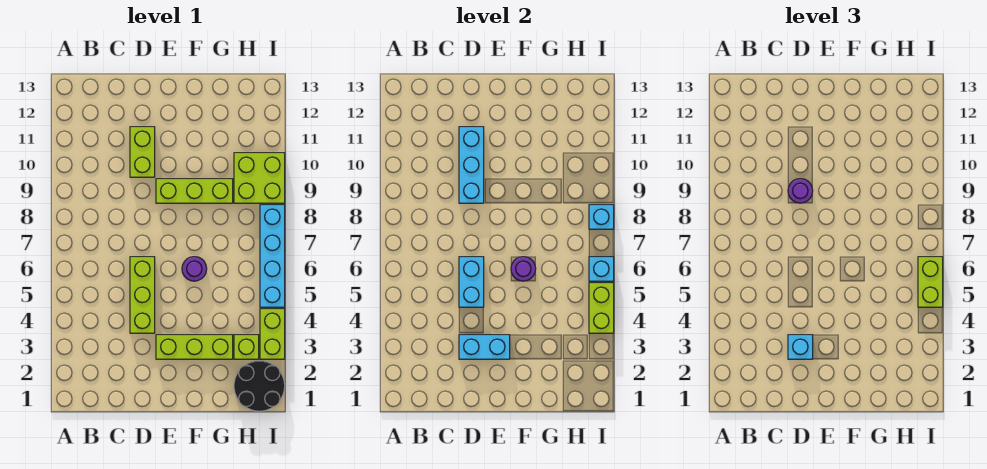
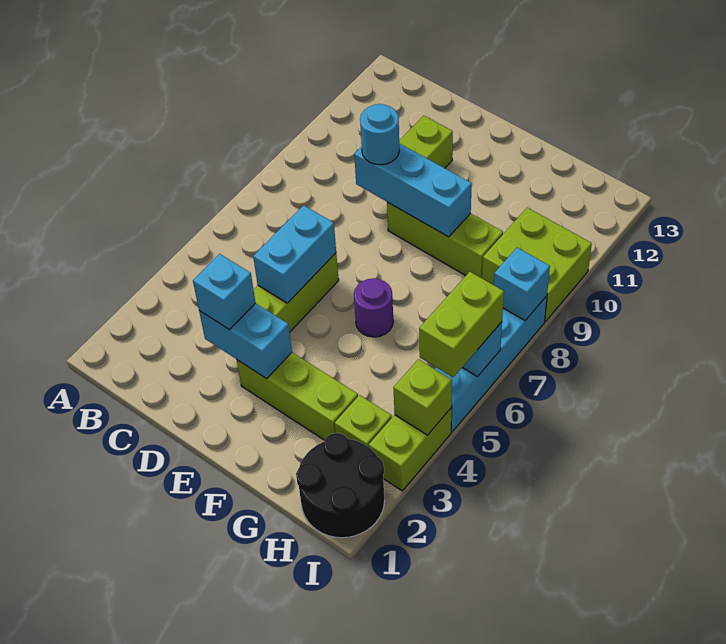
cyan 1x3 brick [459,127,484,203] -> cyan 1x3 brick turned to [354,143,472,237]
purple 1x1 round brick [788,179,813,203] -> cyan 1x1 round brick [360,104,399,165]
purple 1x1 round brick [511,257,536,281] -> none
lime 1x2 brick [589,283,614,333] -> lime 1x1 brick [393,359,452,435]

